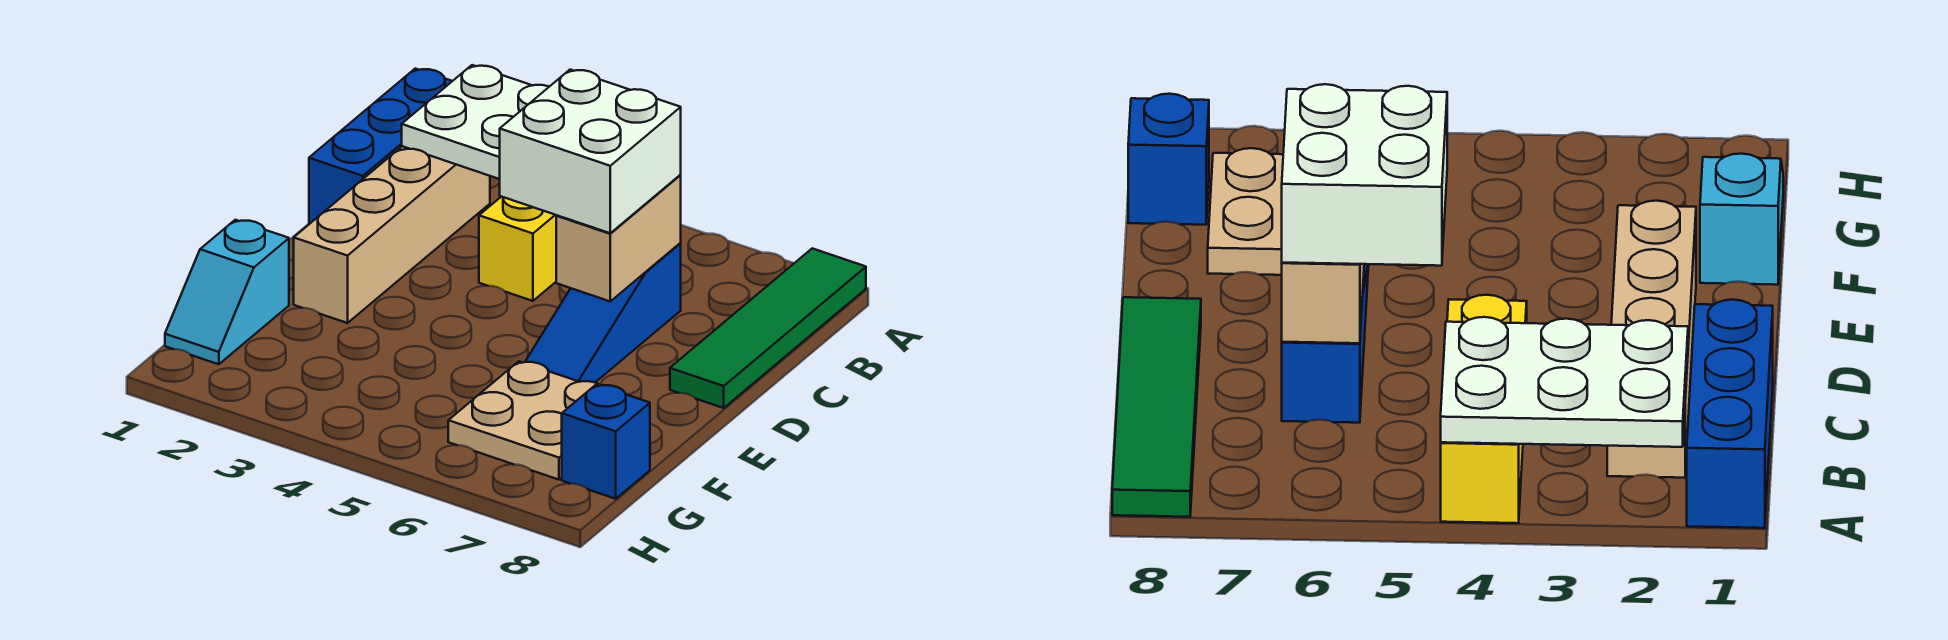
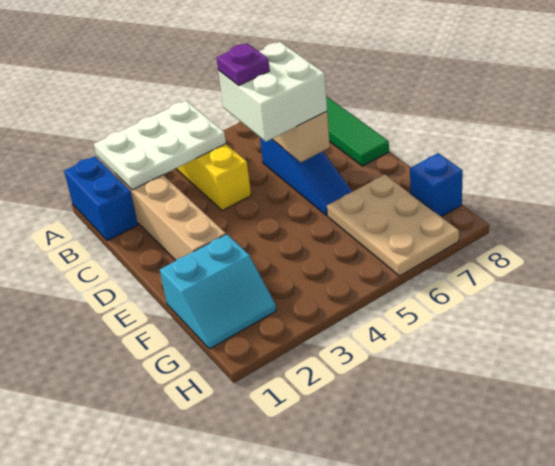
blue 1x3 brick [309,69,452,224] -> blue 1x2 brick [64,156,138,241]
none -> purple 1x1 plate [216,43,270,85]
cyan 1x2 slope [165,220,289,364] -> cyan 2x2 slope [160,234,276,349]
tan 2x2 plate [448,361,601,480] -> tan 2x3 plate [327,174,459,276]

